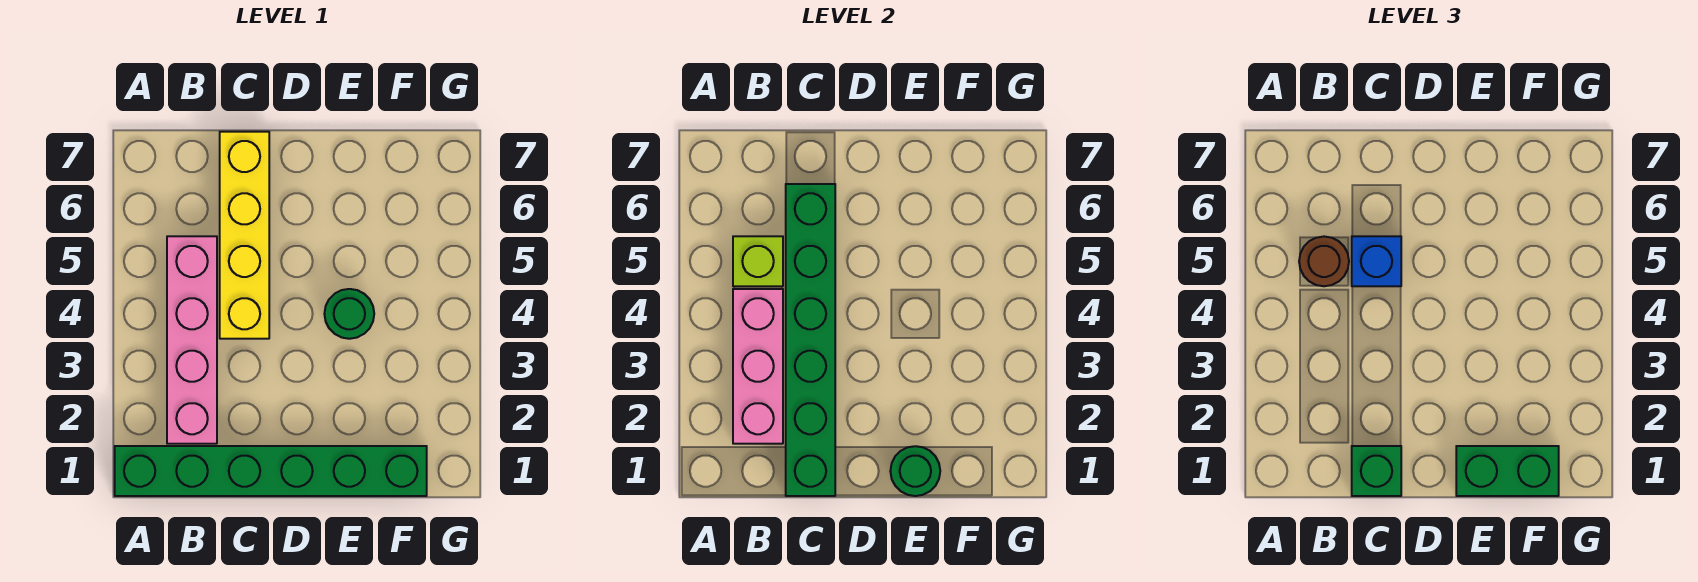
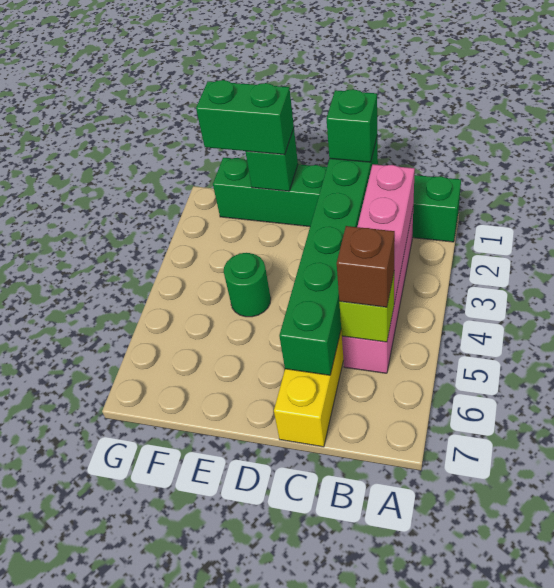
brown 1x1 round brick [1299,237,1349,286] -> brown 1x1 brick [337,226,395,307]
blue 1x1 brick [1352,236,1401,286] -> none
green 1x1 round brick [890,446,940,496] -> green 1x1 brick [245,128,298,191]

